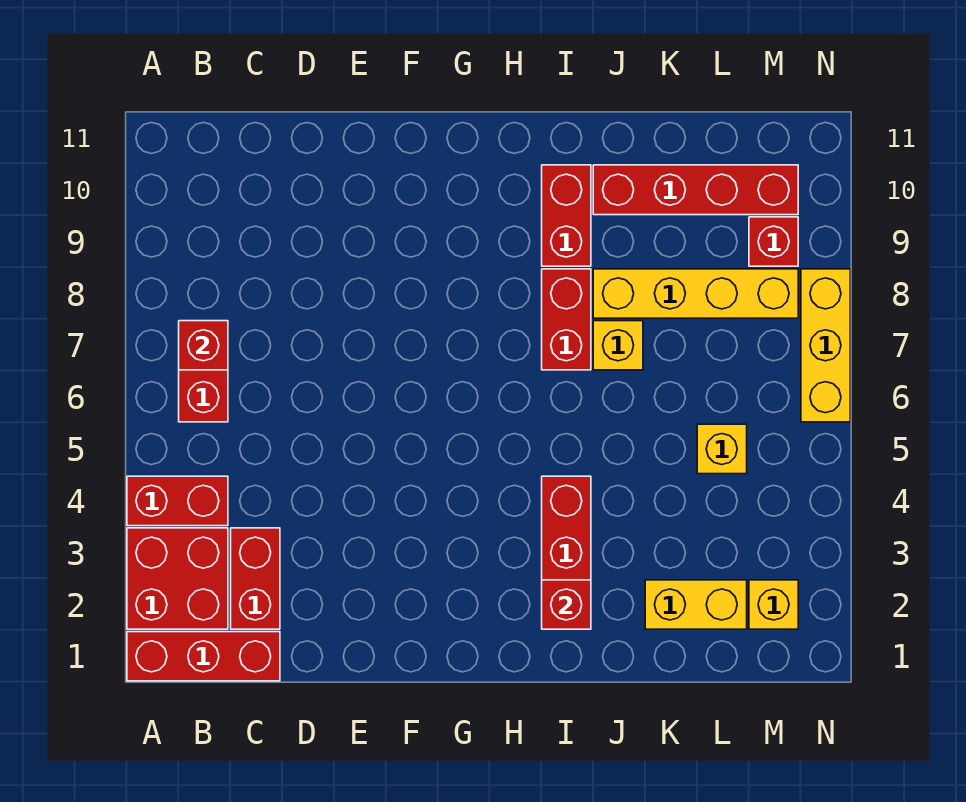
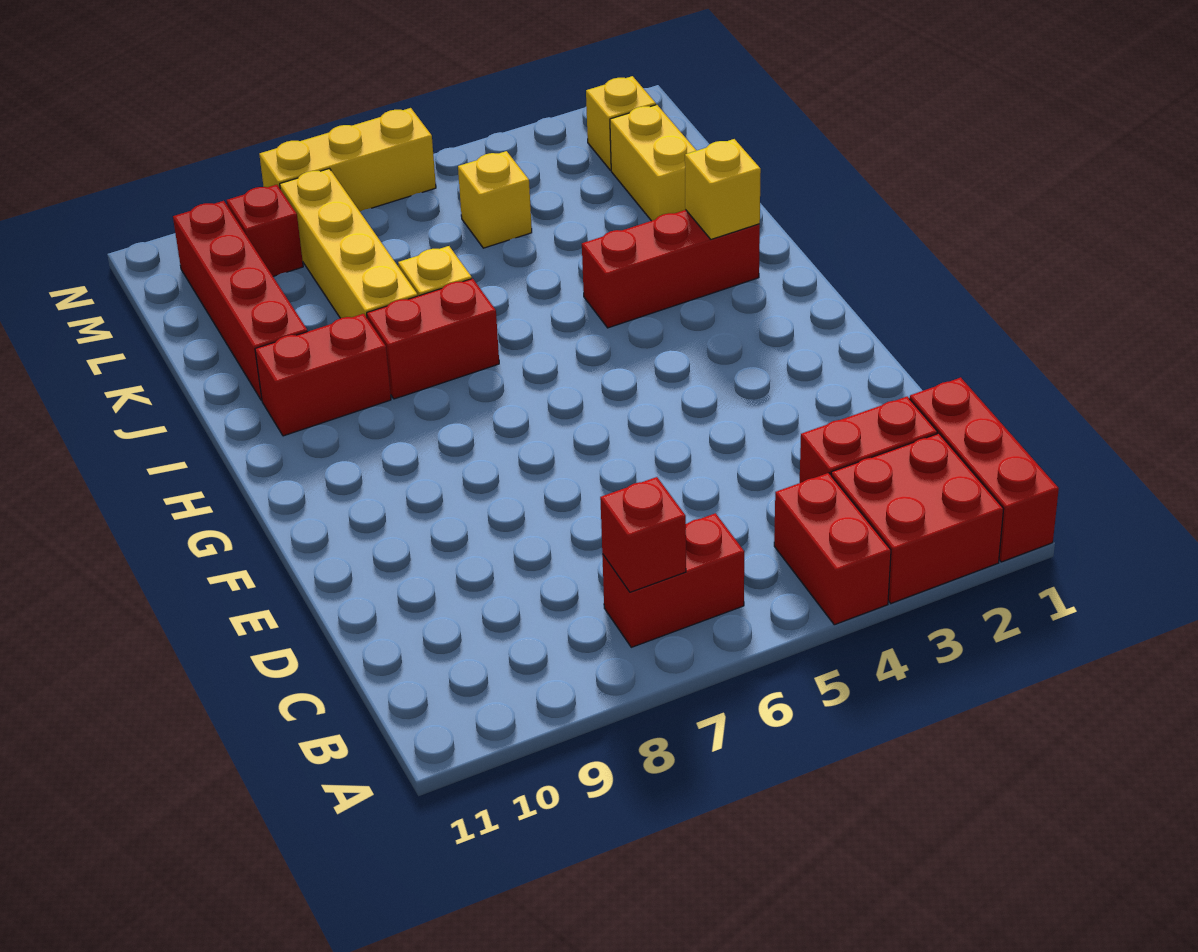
red 1x1 brick [542,580,591,629] -> yellow 1x1 brick [685,139,761,239]

